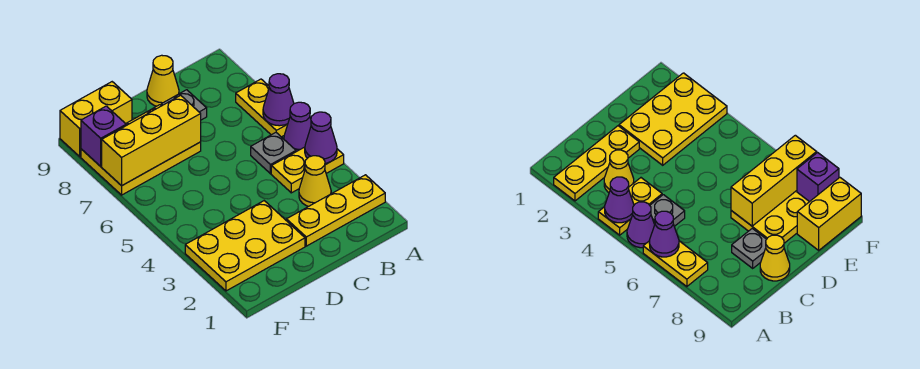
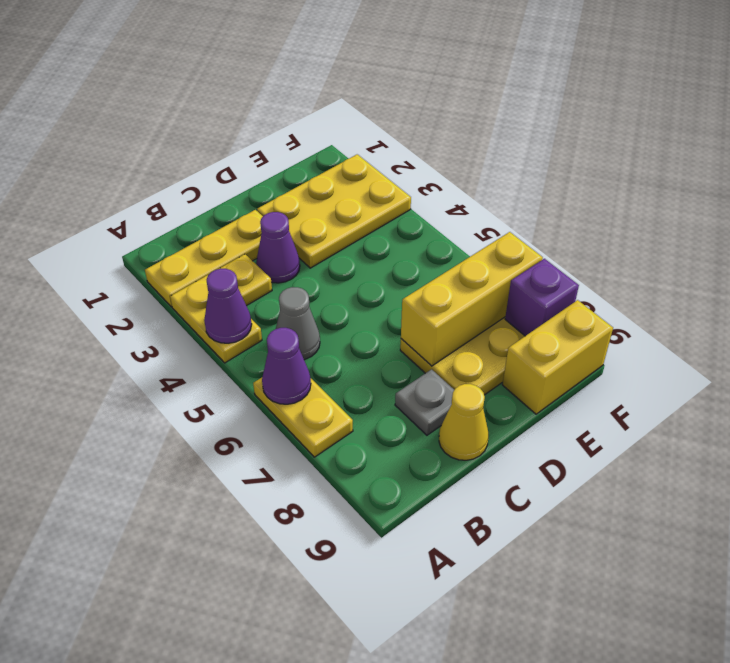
yellow 1x2 plate [271,147,344,193] -> yellow 1x2 plate turned to [170,275,262,363]
purple 1x1 cone [284,102,311,152] -> purple 1x1 cone moved to [256,212,300,283]
yellow 1x1 cone [299,156,331,206] -> yellow 1x1 plate [219,254,272,306]
grey 1x1 plate [251,133,296,174] -> grey 1x1 cone [276,287,320,360]

